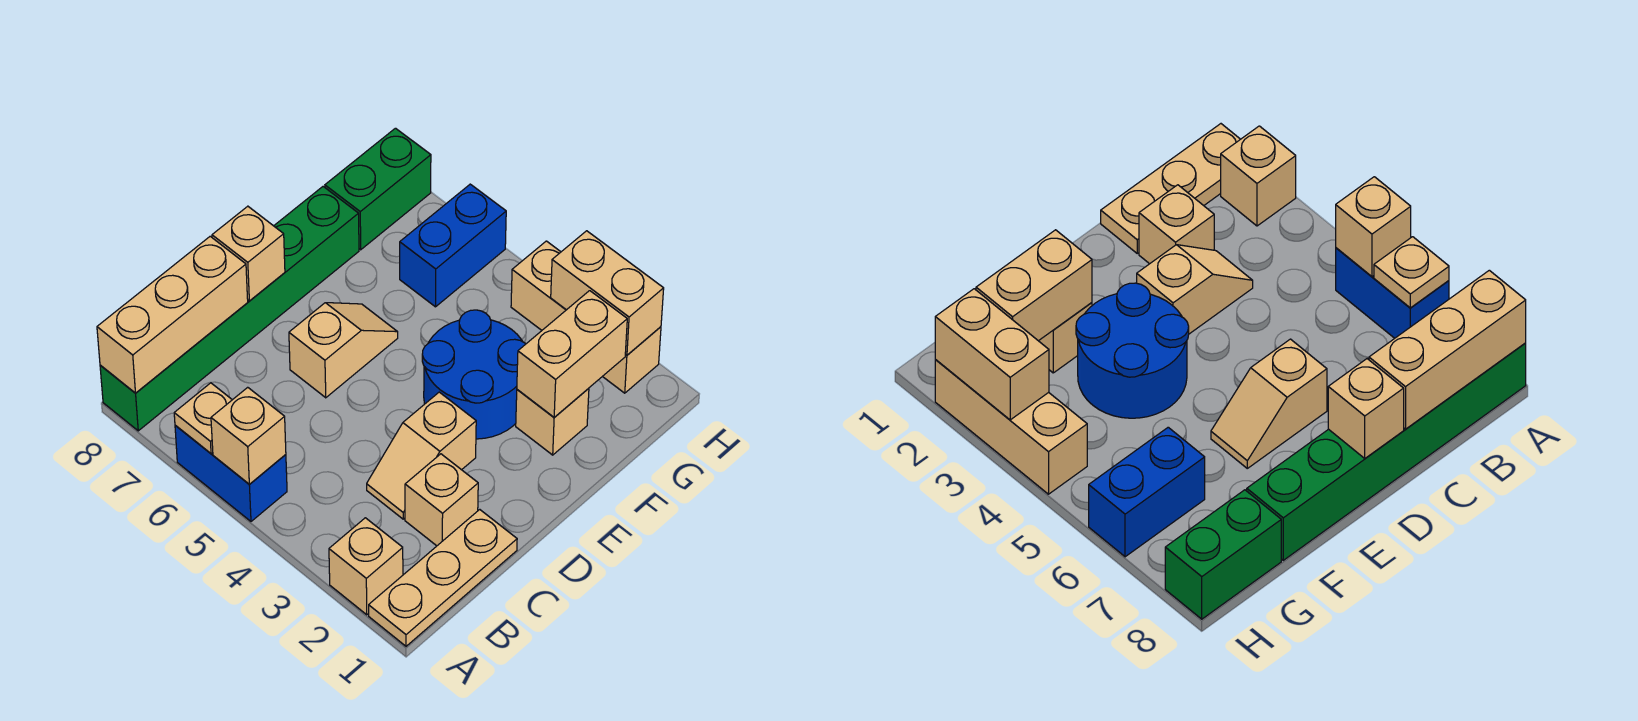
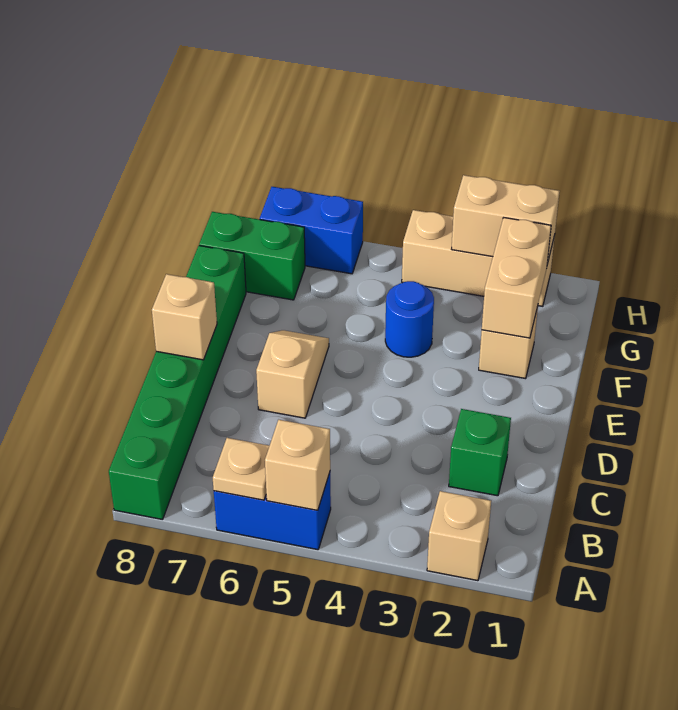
tan 1x3 plate [369,510,517,646] -> none
tan 1x3 brick [97,236,248,393] -> none
tan 1x1 brick [405,454,478,546] -> green 1x1 brick [449,409,511,496]
tan 1x2 slope [367,392,476,519] -> none
blue 2x2 round brick [422,310,525,439] -> blue 1x1 round brick [385,281,434,357]
blue 1x2 brick [400,184,506,307] -> blue 1x2 brick turned to [260,187,363,274]
green 1x2 brick [325,128,431,250] -> green 1x2 brick turned to [199,212,305,300]

